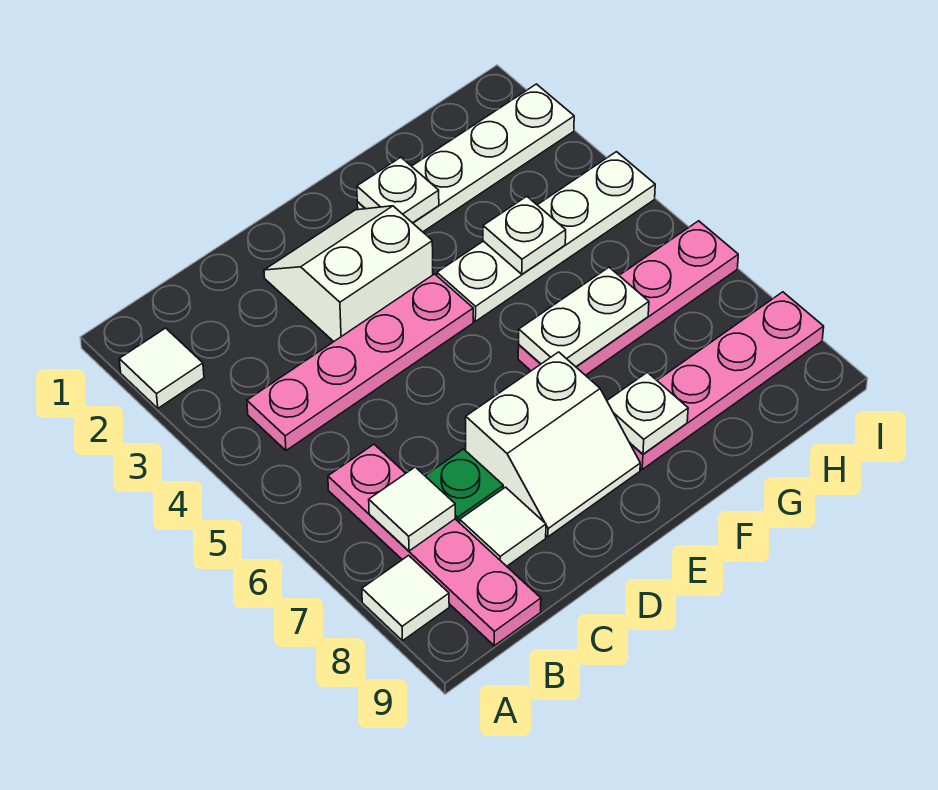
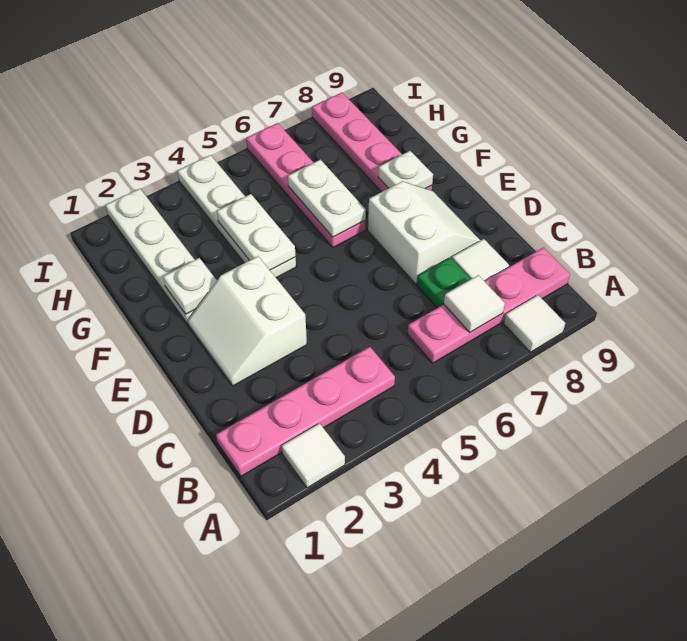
pink 1x4 plate [247,274,473,450] -> pink 1x4 plate turned to [216,347,395,476]
white 1x1 plate [483,196,566,274] -> white 1x2 plate [217,194,296,270]

